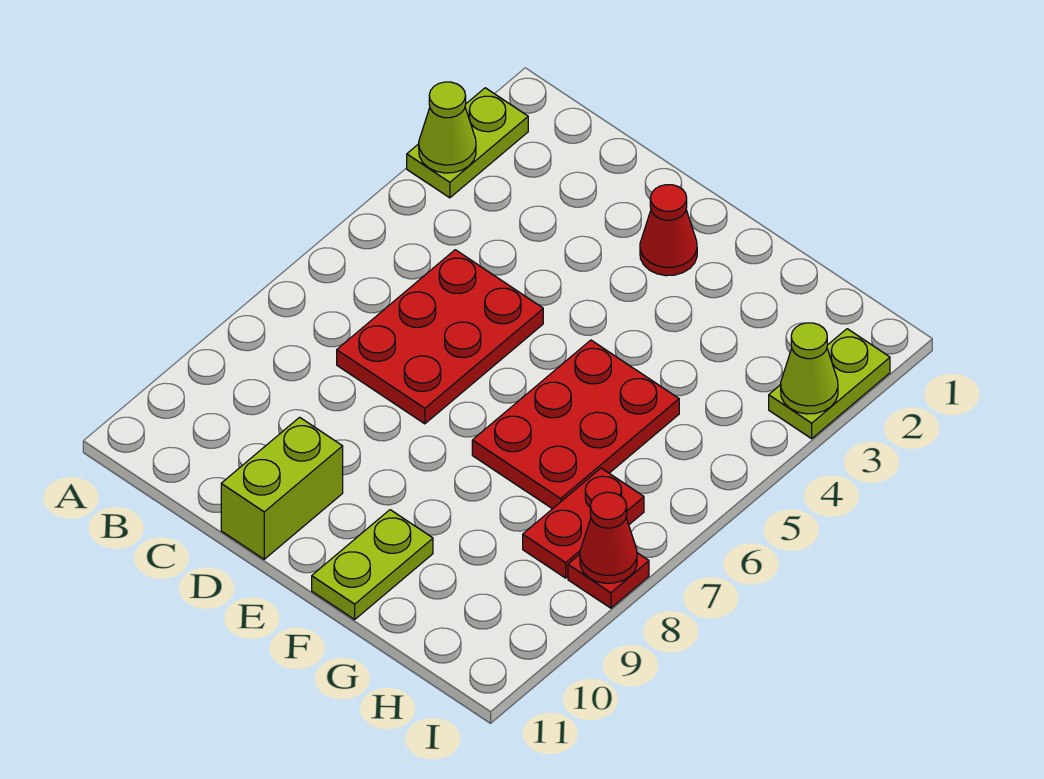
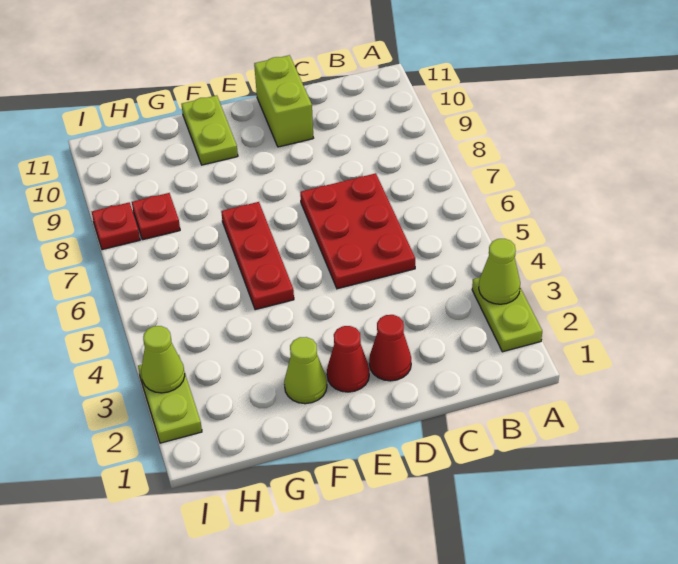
none -> lime 1x1 cone [284,337,327,404]
red 2x3 plate [472,340,679,509] -> red 1x3 plate [221,202,294,310]
red 1x2 plate [523,468,644,578] -> red 1x1 plate [132,193,180,240]
red 1x1 cone [580,492,637,583] -> red 1x1 cone moved to [369,315,411,381]

